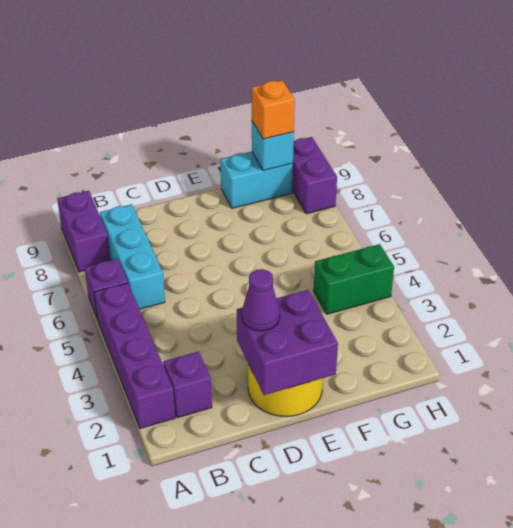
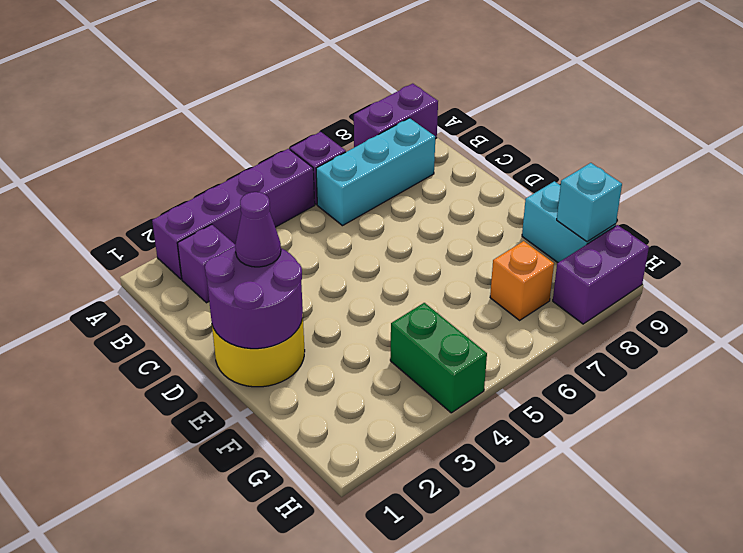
purple 2x2 brick [237,290,338,395] -> purple 2x2 round brick [205,247,303,349]
orange 1x1 brick [252,80,295,139] -> orange 1x1 brick moved to [490,241,554,320]

